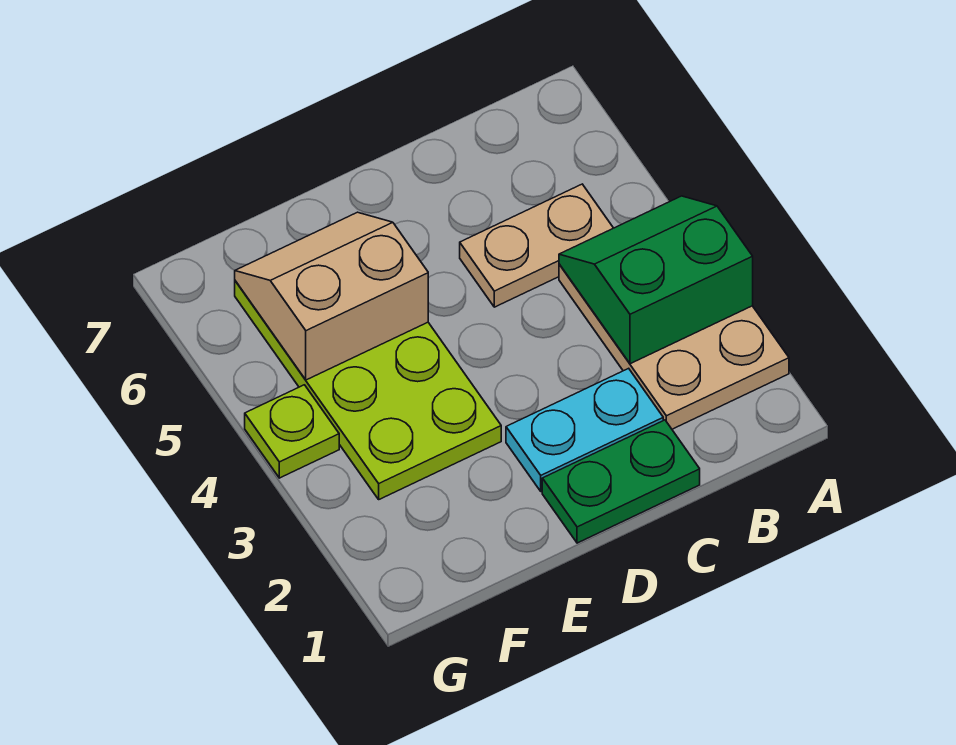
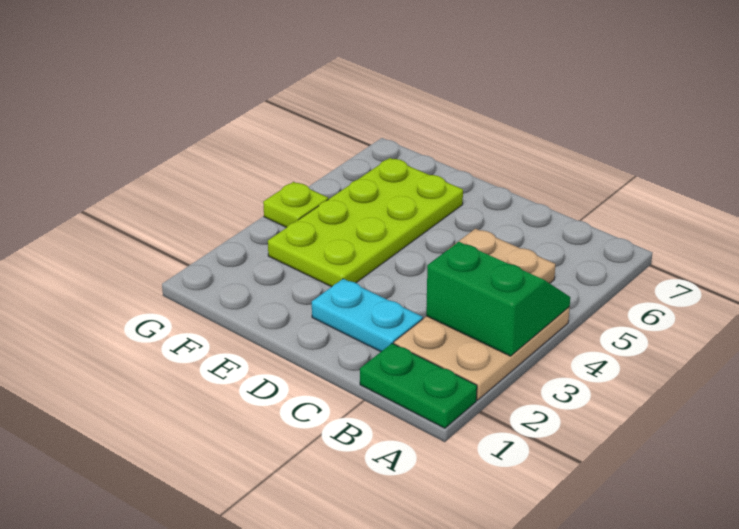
green 1x2 plate [542,420,700,543] -> green 1x2 plate moved to [360,343,477,428]
tan 2x2 slope [235,212,428,380] -> none

